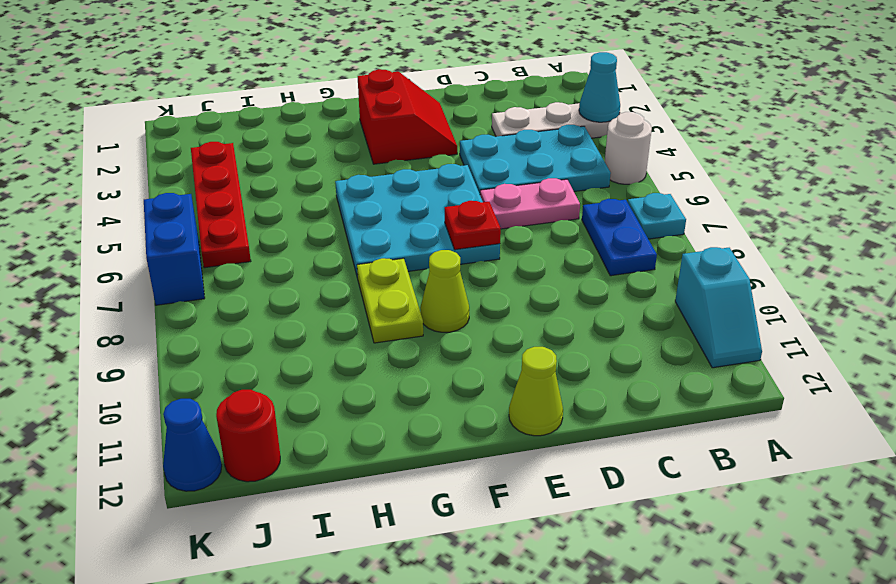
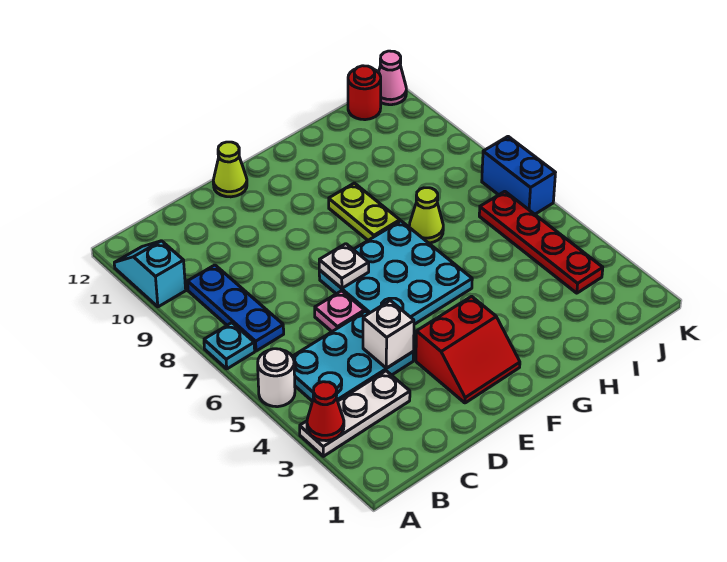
cyan 1x1 cone [579,52,620,122] -> red 1x1 cone [307,382,344,441]
blue 1x2 plate [582,199,657,276] -> blue 1x3 plate [188,265,284,351]
pink 1x2 plate [480,178,580,229] -> pink 1x1 plate [315,291,365,331]
none -> white 1x1 brick [363,301,414,368]
red 2x2 slope [358,69,457,164] -> red 2x2 slope turned to [416,296,520,403]
red 1x1 plate [445,201,501,250] -> white 1x1 plate [319,244,369,288]
lime 1x1 cone [420,250,469,332] -> lime 1x1 cone moved to [409,188,443,243]
blue 1x1 cone [163,399,222,491] -> pink 1x1 cone [378,51,406,105]

